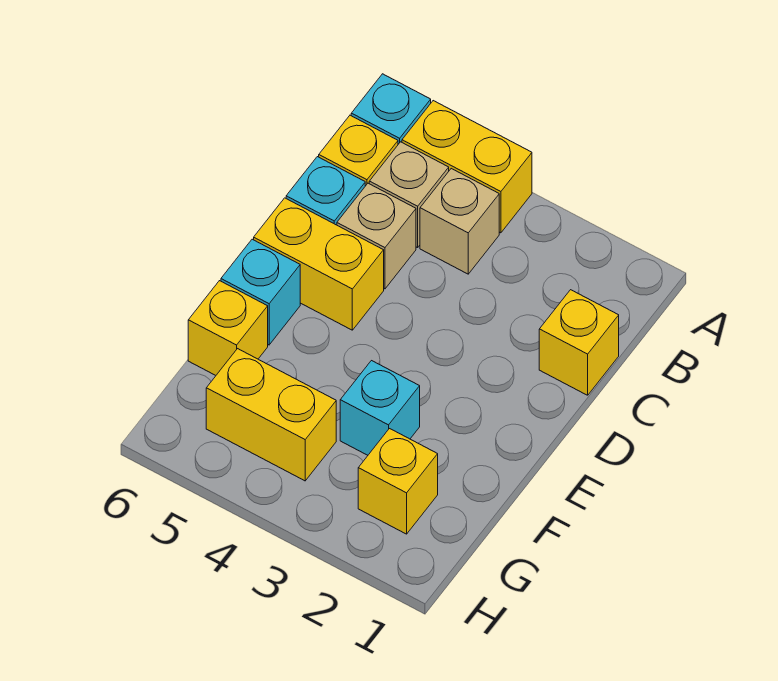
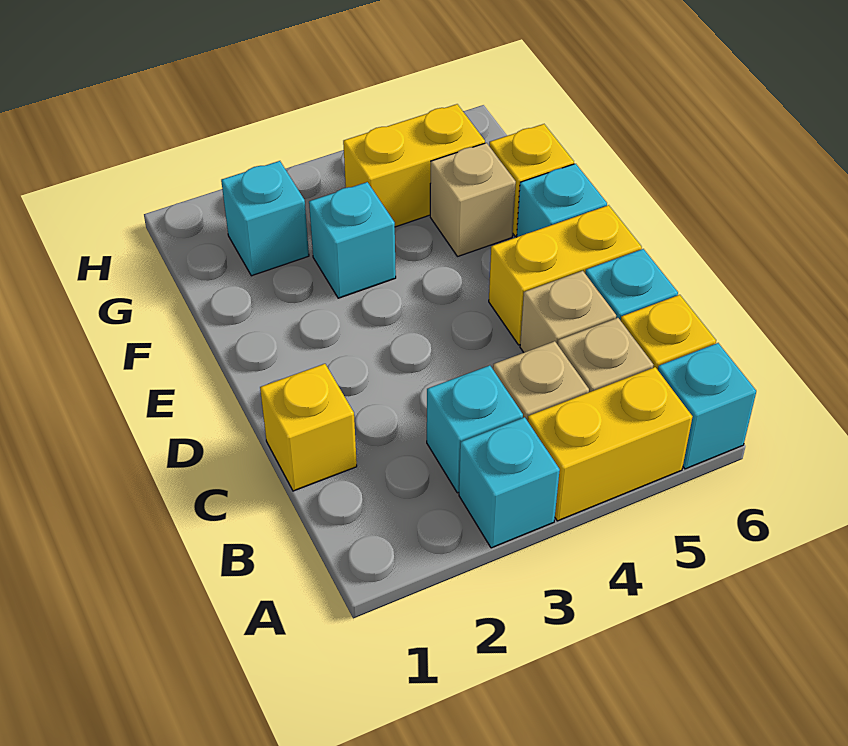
none -> cyan 1x1 brick [459,417,560,548]
none -> cyan 1x1 brick [427,365,523,493]
none -> tan 1x1 brick [430,143,516,257]
yellow 1x1 brick [358,429,438,534] -> cyan 1x1 brick [221,161,309,276]

